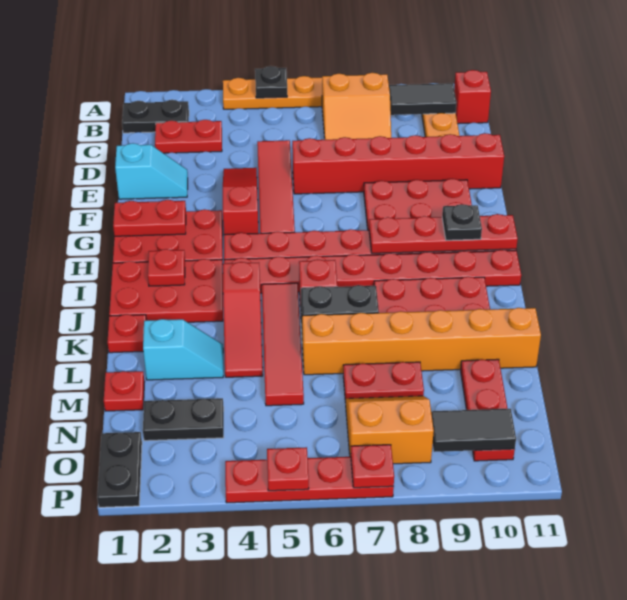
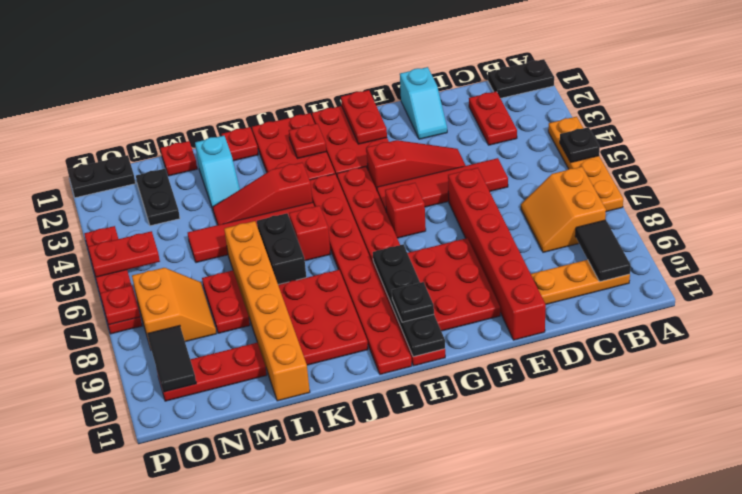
black 1x2 plate [122,100,189,133] -> black 1x2 plate turned to [488,59,554,98]
red 1x1 brick [454,70,491,124] -> red 1x1 brick moved to [385,183,426,238]
red 1x4 plate [369,214,518,253] -> black 1x4 plate [373,245,445,357]
red 1x1 plate [267,447,309,491] -> red 1x2 plate [88,231,160,277]

